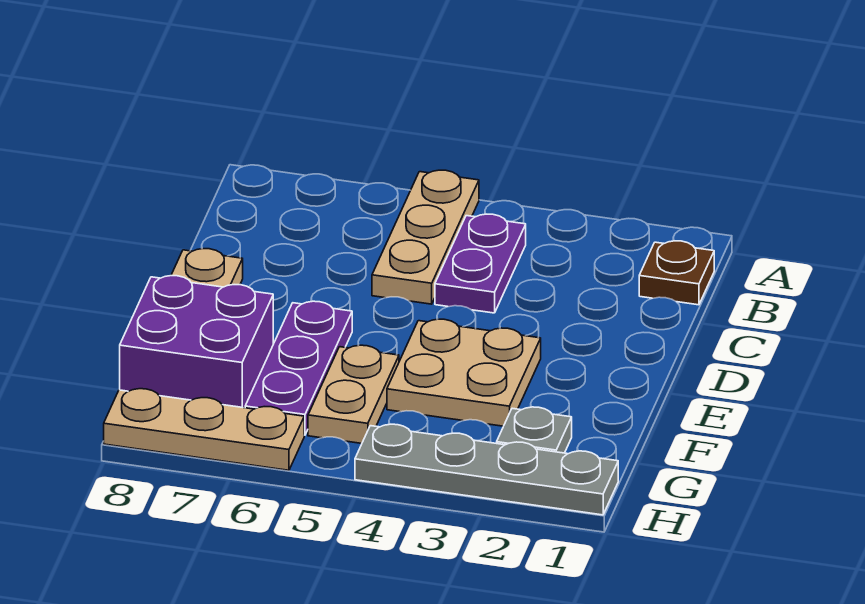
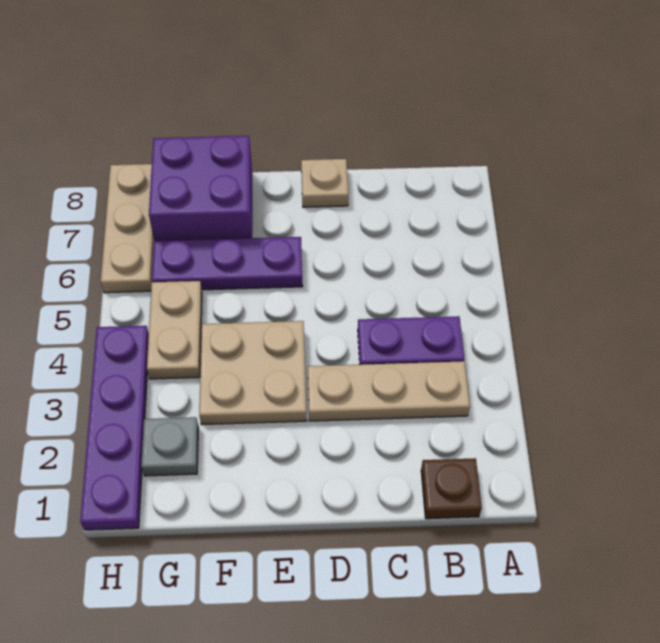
tan 1x3 plate [372,170,479,304] -> tan 1x3 plate moved to [308,361,470,421]
tan 1x2 plate [308,345,399,443] -> tan 1x2 plate turned to [147,281,202,379]
grey 1x4 plate [355,424,618,515] -> purple 1x4 plate [80,326,149,530]

